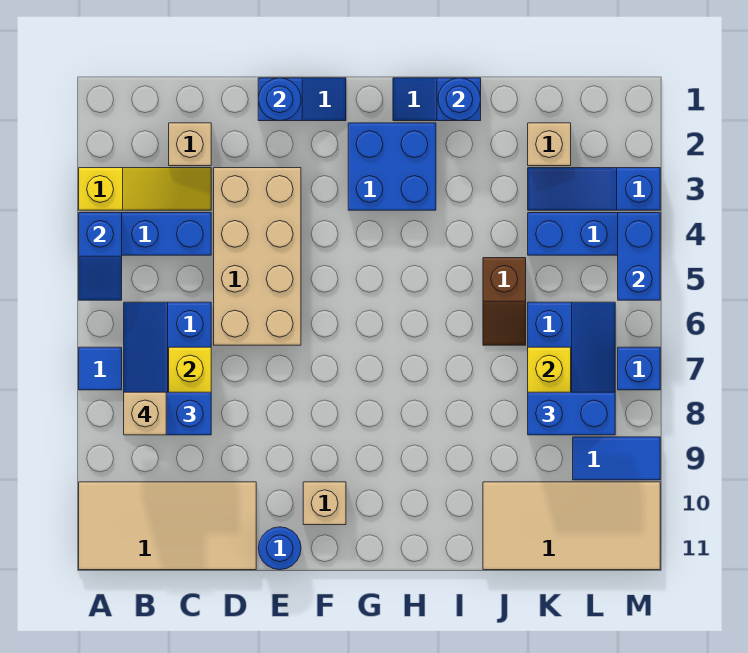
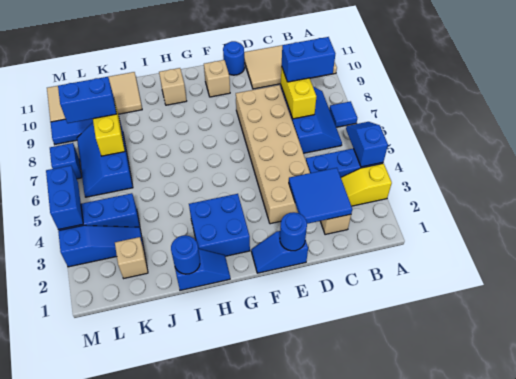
tan 1x1 brick [124,392,166,435] -> tan 1x1 brick moved to [159,68,187,105]
none -> blue 2x2 tile [289,168,352,224]
tan 2x4 brick [214,168,301,345] -> tan 2x6 brick [236,85,310,224]
brown 1x2 slope [483,258,526,345] -> none

